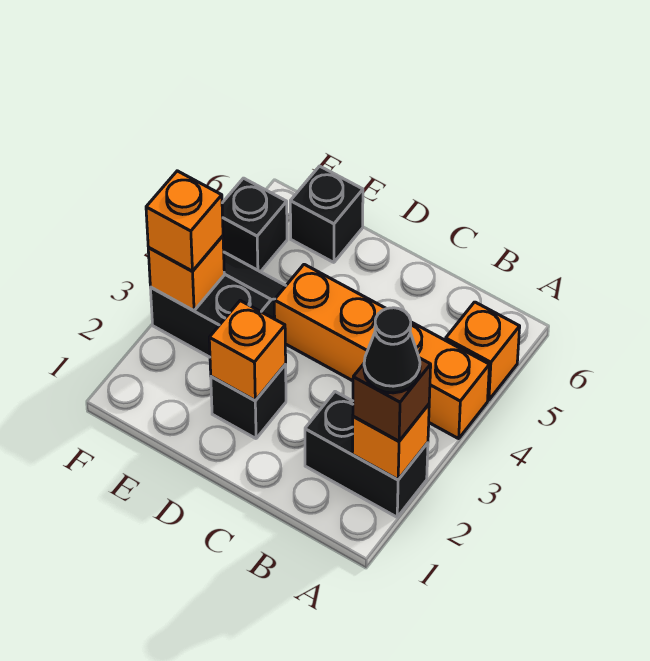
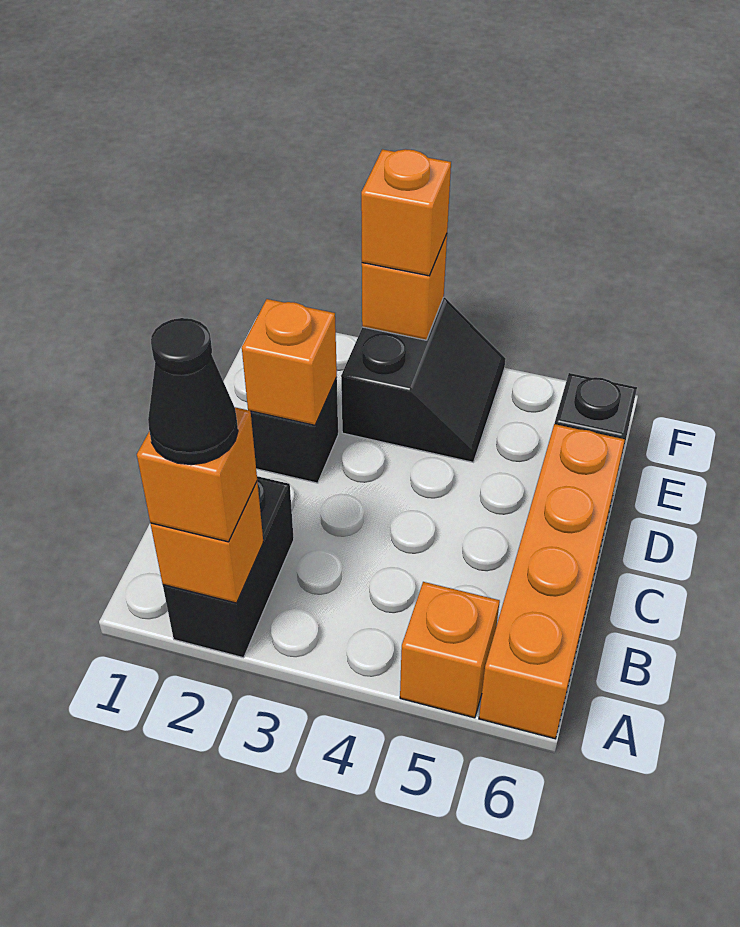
brown 1x1 brick [353,358,431,441] -> orange 1x1 brick [137,407,257,542]
orange 1x4 brick [274,264,489,439] -> orange 1x4 brick moved to [479,424,625,739]
black 1x1 brick [222,178,287,272] -> none

